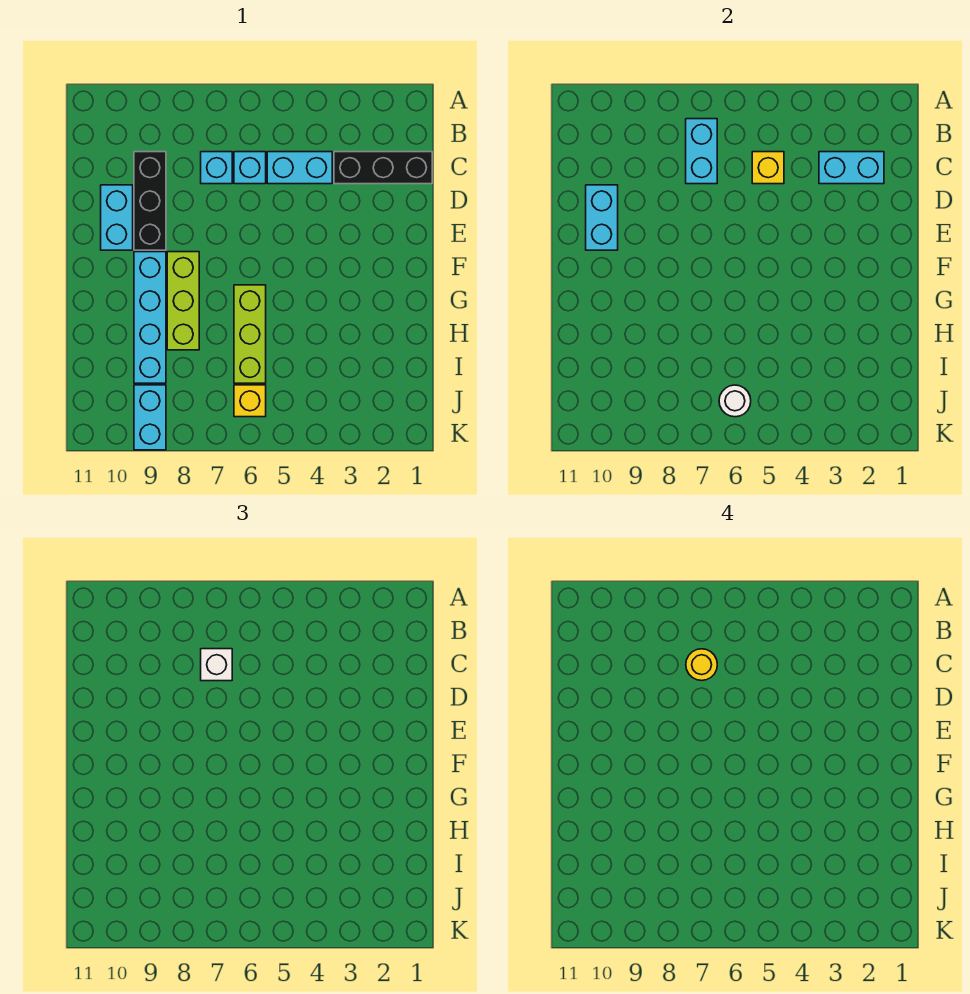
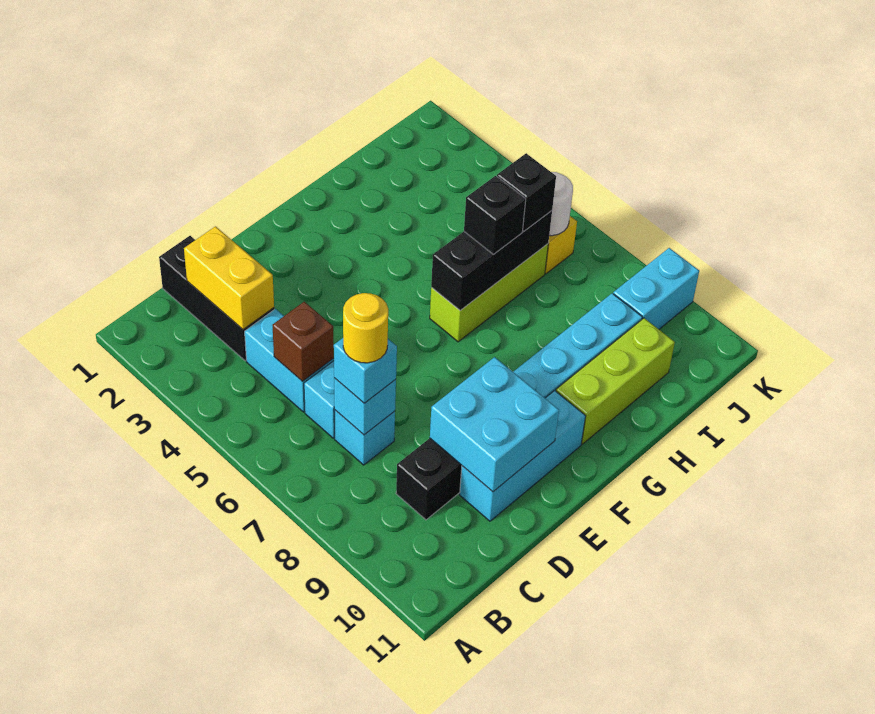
cyan 1x2 brick [686,119,717,184] -> cyan 1x1 brick [334,378,396,435]
cyan 1x2 brick [819,152,884,184] -> yellow 1x2 brick [184,226,274,330]
yellow 1x1 brick [752,152,784,184] -> brown 1x1 brick [272,302,334,381]
white 1x1 brick [201,649,232,681] -> cyan 1x1 brick [334,338,397,403]
cyan 1x2 brick [101,185,133,250] -> cyan 1x3 brick [460,390,586,521]
cyan 1x2 brick [586,185,618,250] -> cyan 2x2 brick [430,357,559,492]
lime 1x3 brick [167,252,199,350] -> lime 1x3 brick moved to [556,318,675,444]
none -> black 1x3 brick [431,211,552,310]
none -> black 1x1 brick [464,176,526,254]
none -> black 1x1 brick [497,153,556,231]

